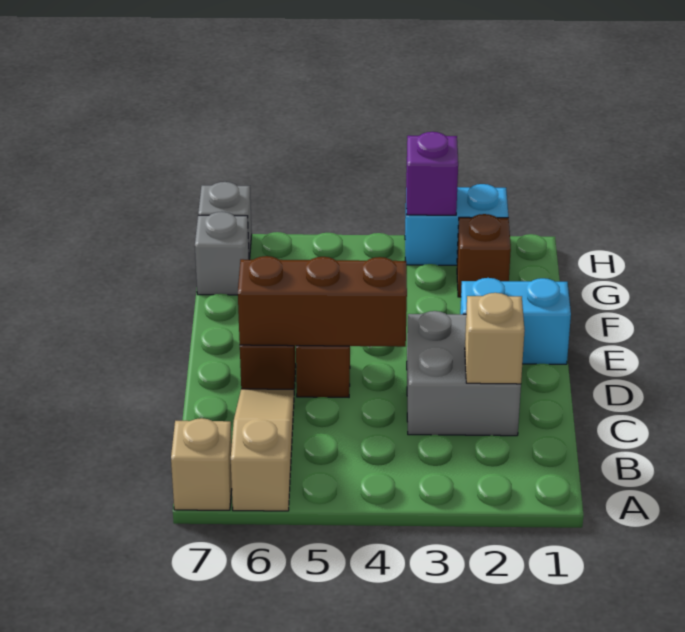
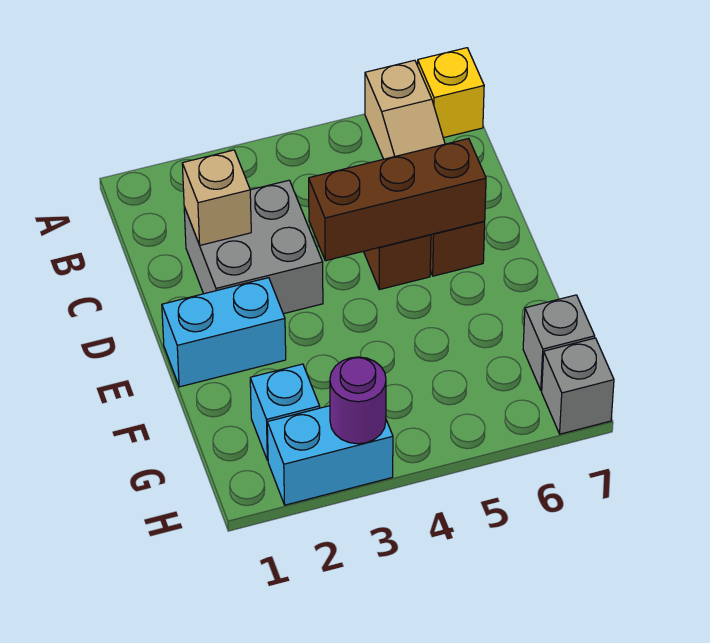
tan 1x1 brick [171,418,232,510] -> yellow 1x1 brick [417,48,484,138]
brown 1x1 brick [457,214,511,297] -> cyan 1x1 brick [250,364,320,460]
purple 1x1 brick [406,132,458,215] -> purple 1x1 round brick [330,357,386,444]

